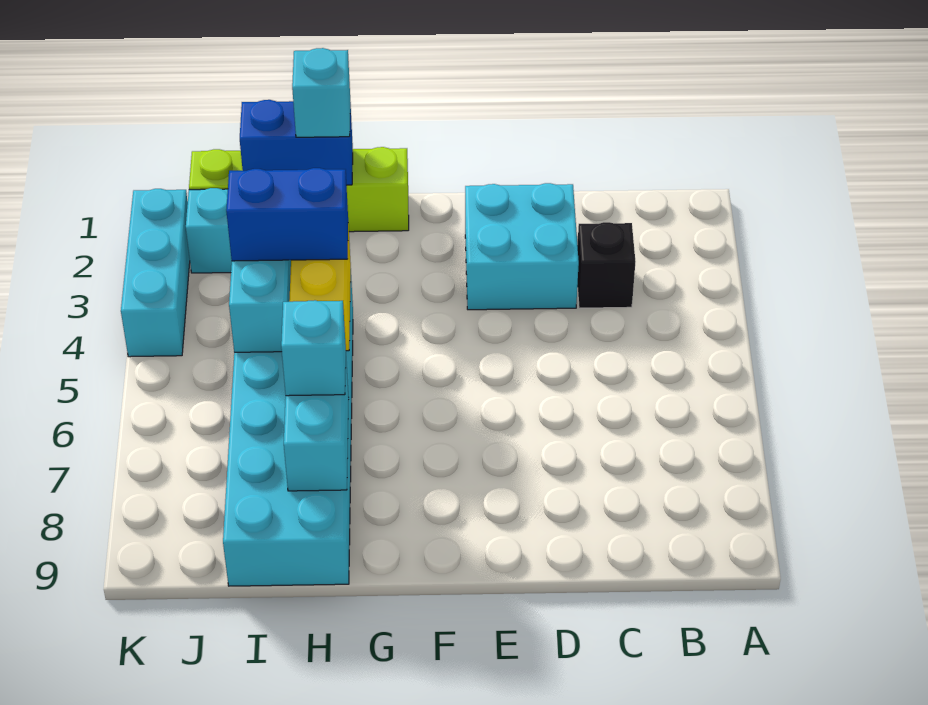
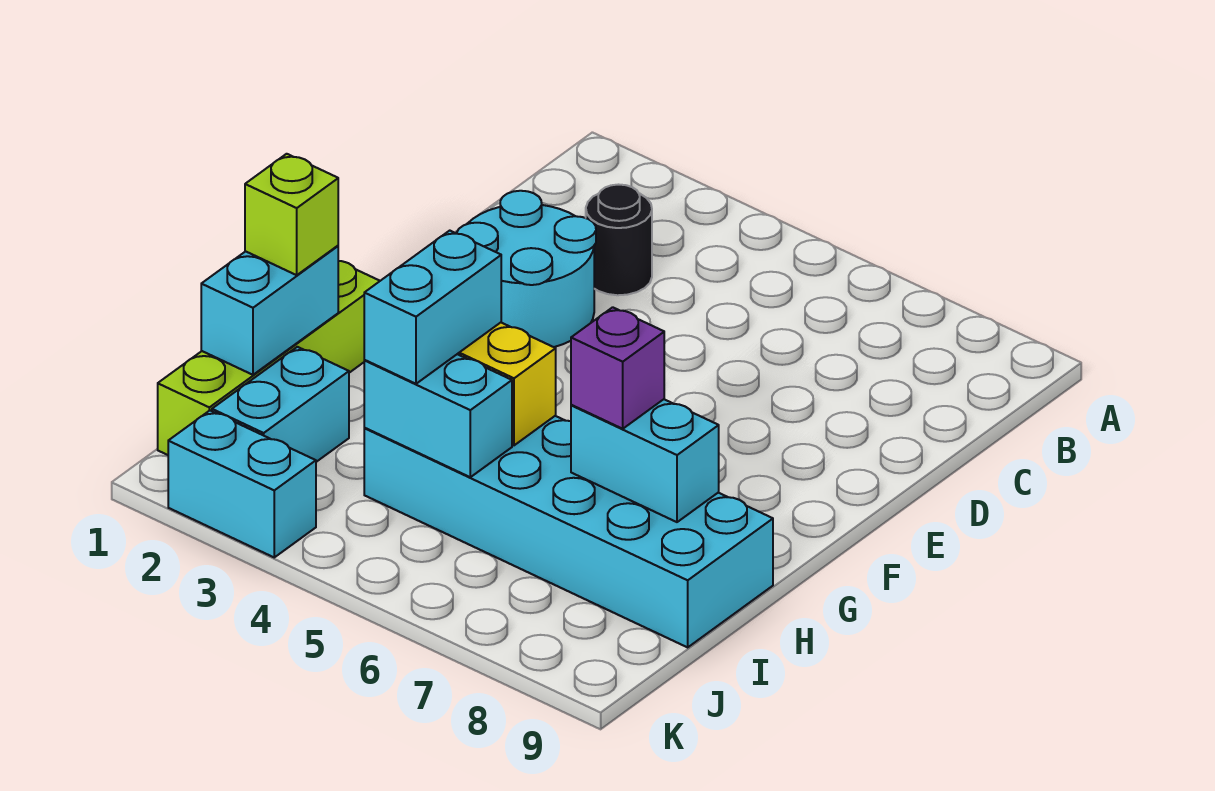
black 1x1 brick [577,222,635,308] -> black 1x1 round brick [586,185,652,295]
cyan 2x2 brick [465,183,579,310] -> cyan 2x2 round brick [457,191,596,347]
blue 1x2 brick [240,100,353,185] -> cyan 1x2 brick [201,246,338,375]
cyan 1x1 brick [292,48,350,137] -> lime 1x1 brick [245,154,338,275]
blue 1x2 brick [226,168,348,261] -> cyan 1x2 brick [364,231,501,384]
cyan 1x1 brick [281,300,346,396] -> purple 1x1 brick [571,307,664,429]
cyan 1x3 brick [121,189,190,357] -> cyan 1x2 brick [168,411,316,557]

